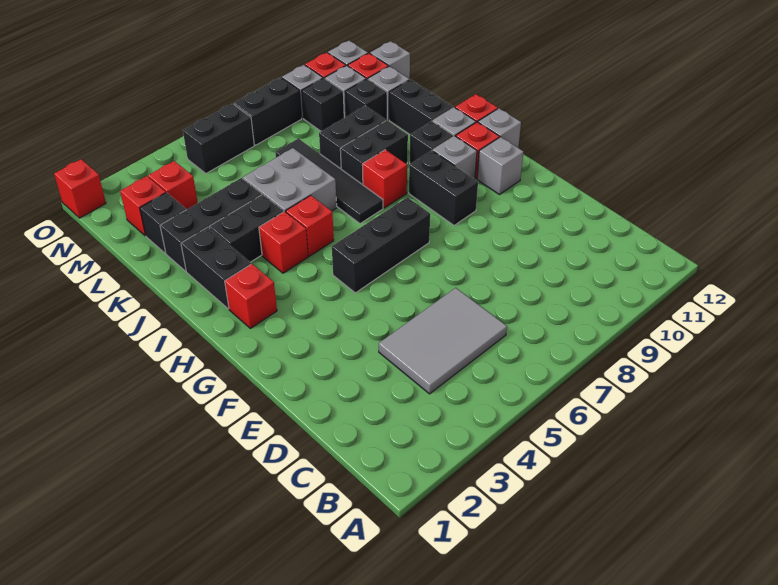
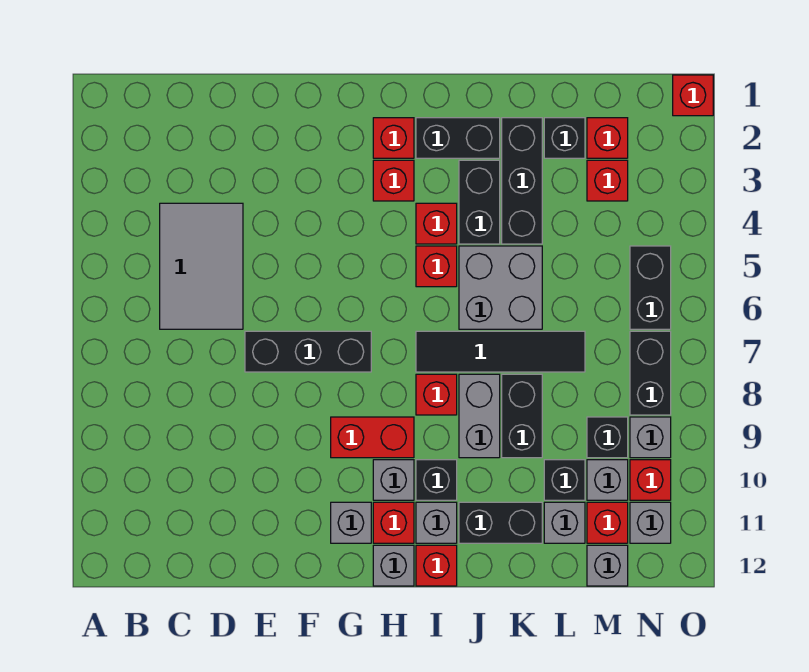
black 1x3 brick [332,197,430,293] -> black 1x3 brick turned to [245,331,371,372]
black 1x2 brick [409,151,478,225] -> red 1x2 brick [331,417,414,458]
none -> red 1x1 brick [373,160,414,201]
black 1x2 brick [340,120,408,185] -> grey 1x2 brick [459,374,500,458]

